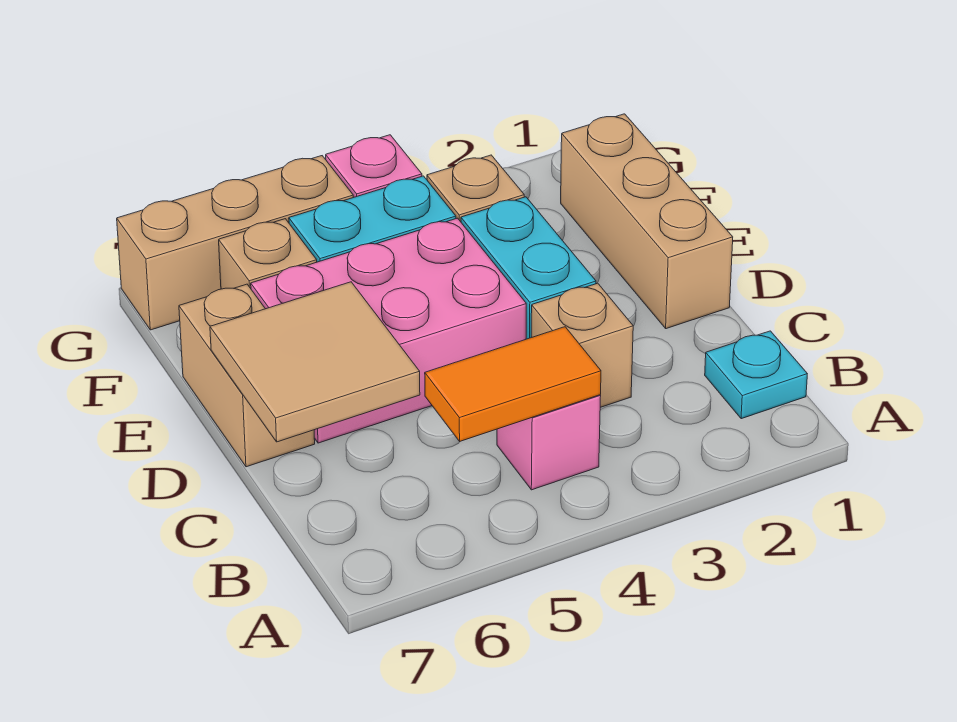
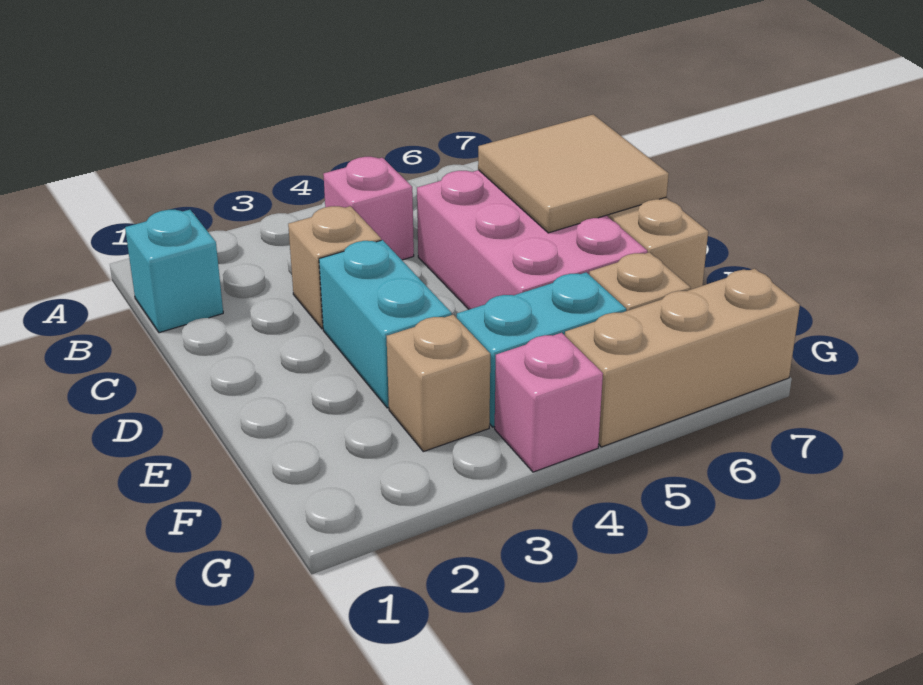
cyan 1x1 plate [705,331,807,419] -> cyan 1x1 brick [125,210,223,333]
orange 1x2 tile [425,327,601,441] -> none
tan 1x3 brick [561,114,733,329] -> none
pink 2x3 brick [251,218,526,443] -> pink 2x3 brick turned to [417,170,647,309]

